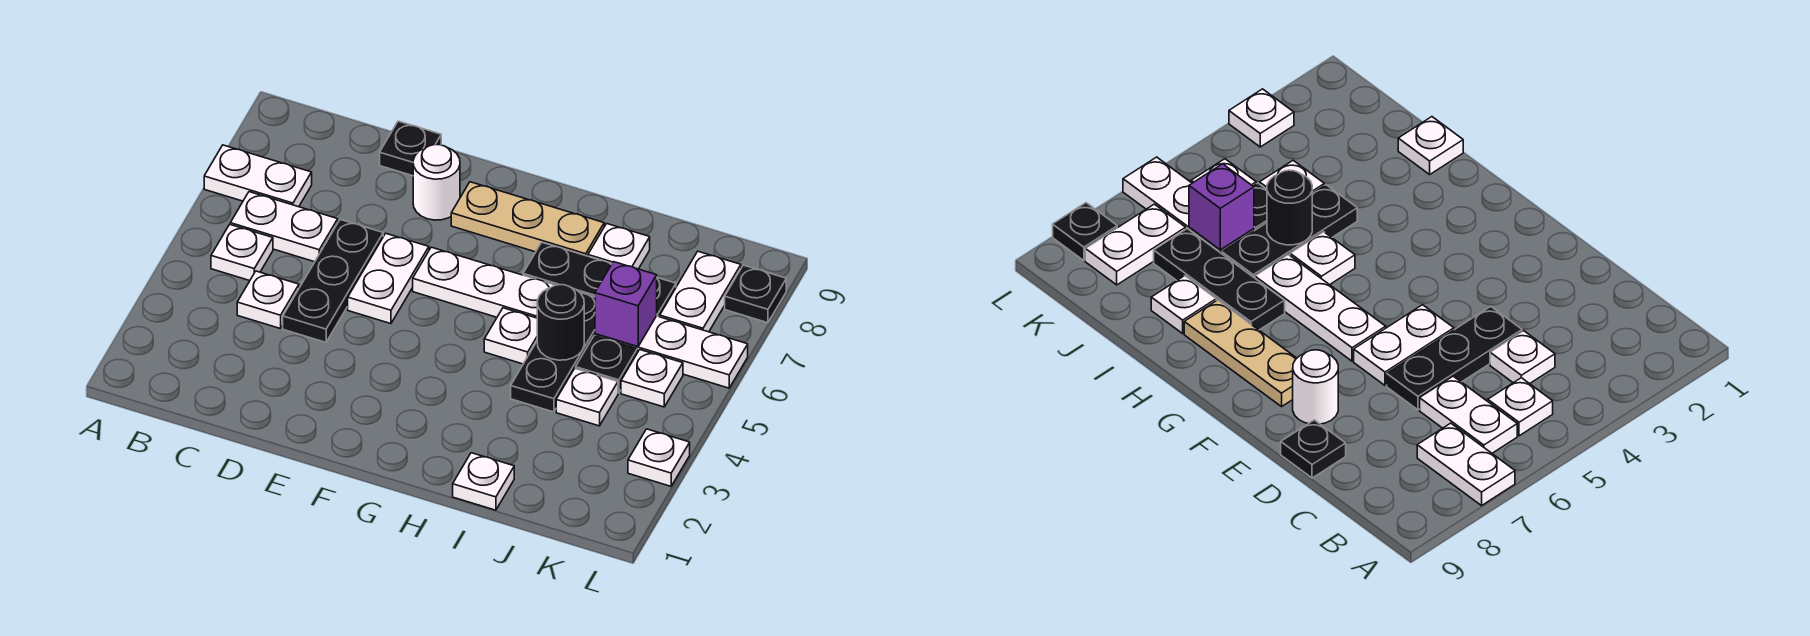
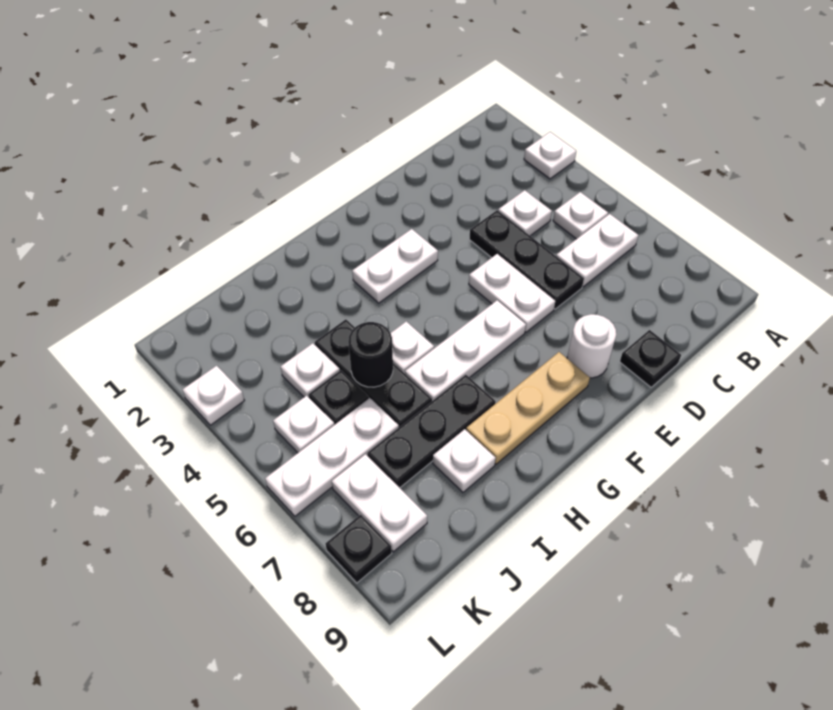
white 1x2 plate [204,145,312,207] -> white 1x2 plate moved to [352,229,438,303]
white 1x1 plate [453,453,514,510] -> white 1x1 plate moved to [524,132,576,179]
purple 1x1 brick [595,262,657,347] -> none

